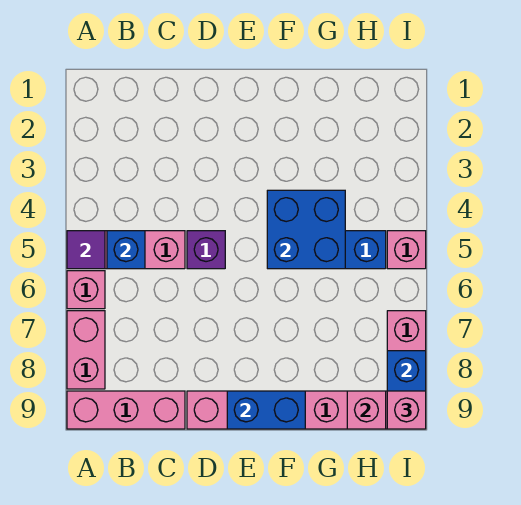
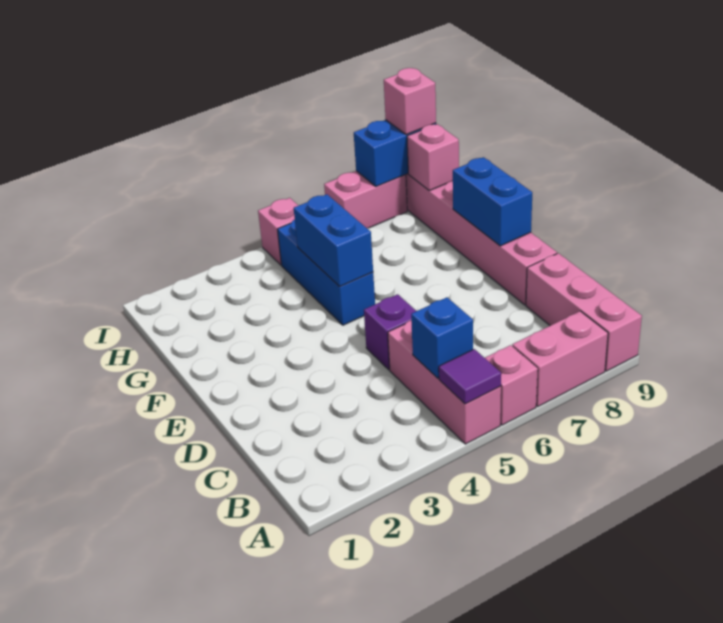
blue 2x2 brick [267,190,345,269] -> blue 1x2 brick [294,194,373,286]

